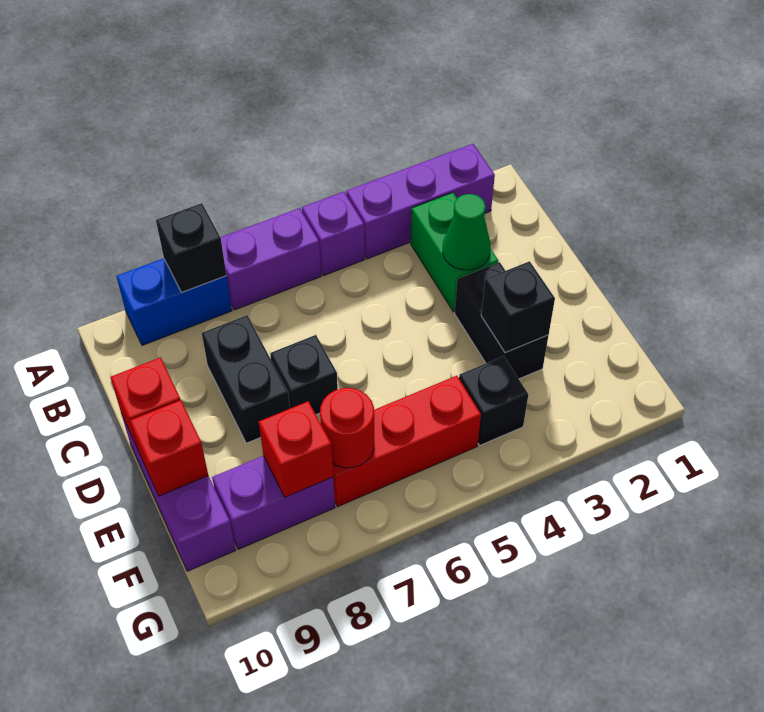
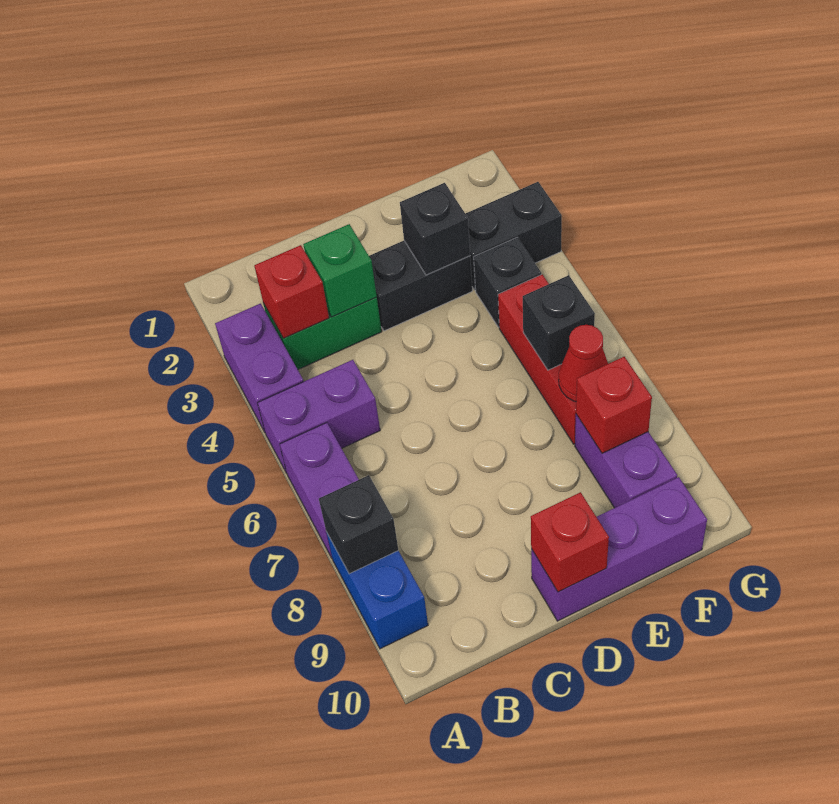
purple 1x3 brick [346,144,495,259] -> purple 1x2 brick [215,303,304,432]
purple 1x1 brick [302,192,365,276] -> purple 1x2 brick [258,360,380,473]
green 1x1 cone [443,194,491,270] -> green 1x1 brick [303,224,377,317]
black 1x2 brick [202,315,290,443] -> black 1x2 brick moved to [465,182,562,290]
black 1x1 brick [270,335,338,415] -> black 1x1 brick moved to [523,275,595,370]
red 1x1 brick [130,400,208,496] -> red 1x1 brick moved to [254,245,329,338]
red 1x1 round brick [320,388,374,468] -> red 1x1 cone [559,325,608,402]

